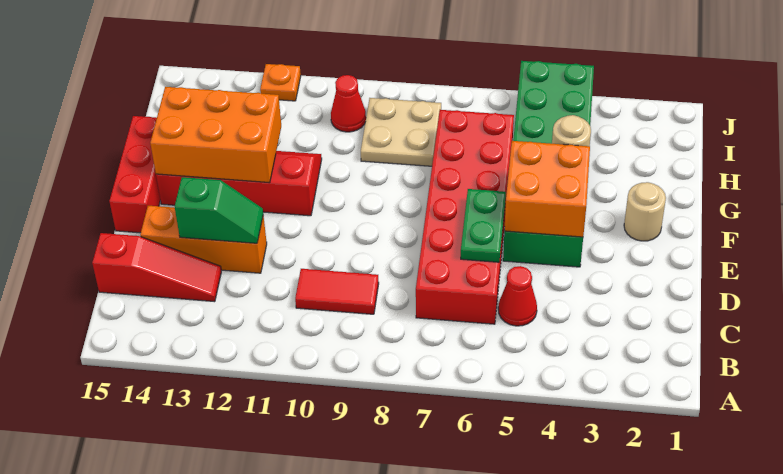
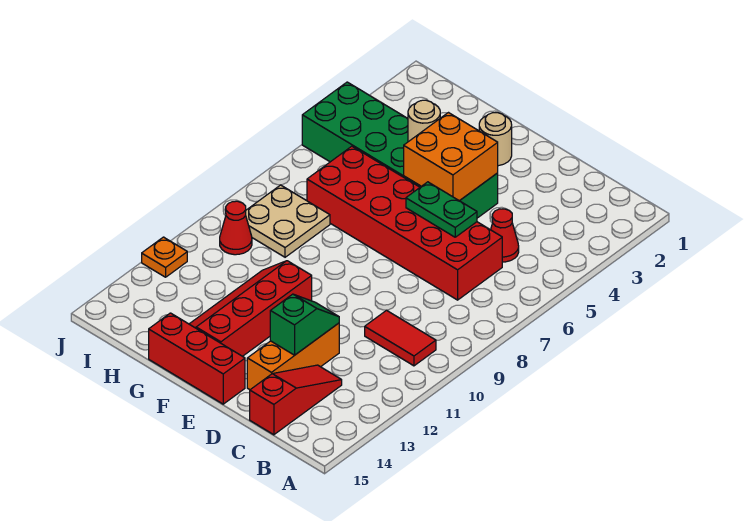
red 1x2 tile [295,269,379,314] -> red 1x2 tile turned to [365,310,436,366]
orange 2x3 brick [150,87,281,183] -> none

